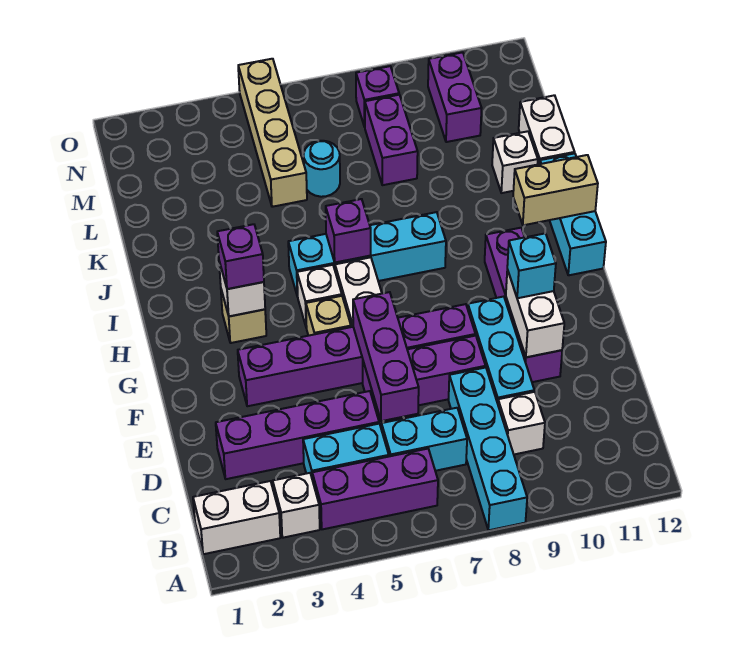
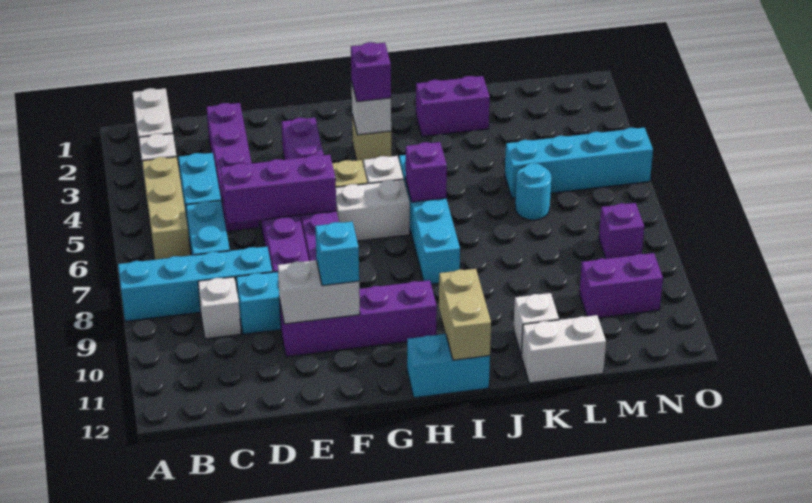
purple 1x3 brick [312,449,438,529] -> tan 1x3 brick [142,157,190,260]
cyan 1x3 brick [540,153,606,275] -> cyan 1x2 brick [407,334,490,398]
tan 1x4 brick [238,59,307,207] -> cyan 1x4 brick [505,128,653,198]
purple 1x2 brick [365,95,418,185] -> purple 1x2 brick moved to [416,76,490,136]

